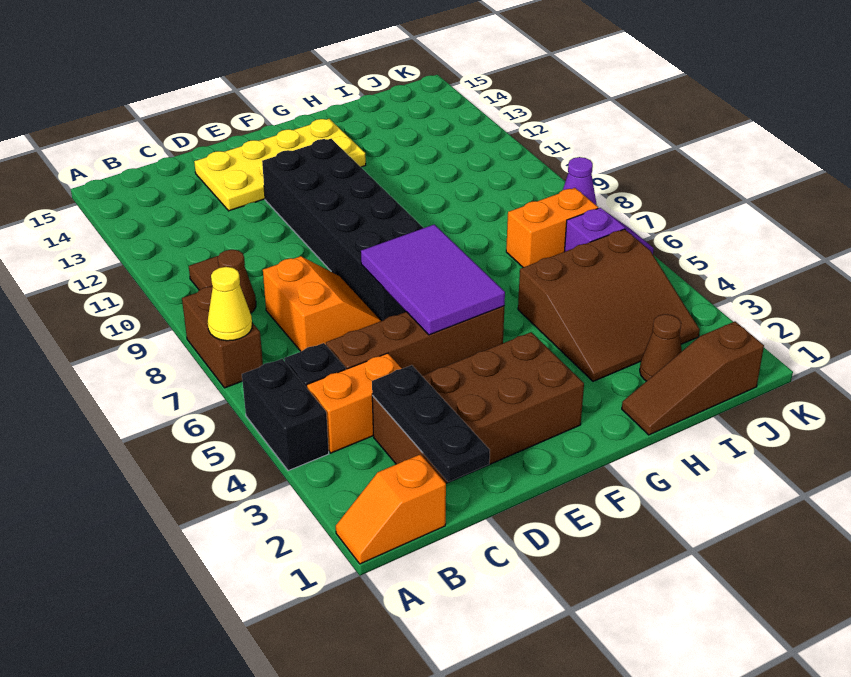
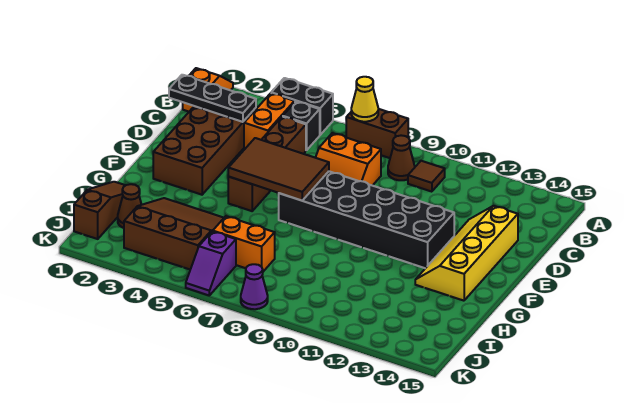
yellow 2x4 plate [194,119,366,211] -> yellow 2x4 slope [415,206,518,301]
purple 2x3 tile [361,224,505,335] -> brown 2x3 tile [228,138,329,201]
brown 3x3 slope [518,229,700,381] -> brown 3x3 slope turned to [124,198,224,269]
orange 1x2 brick [506,188,598,267] -> orange 1x2 brick turned to [213,216,275,272]

